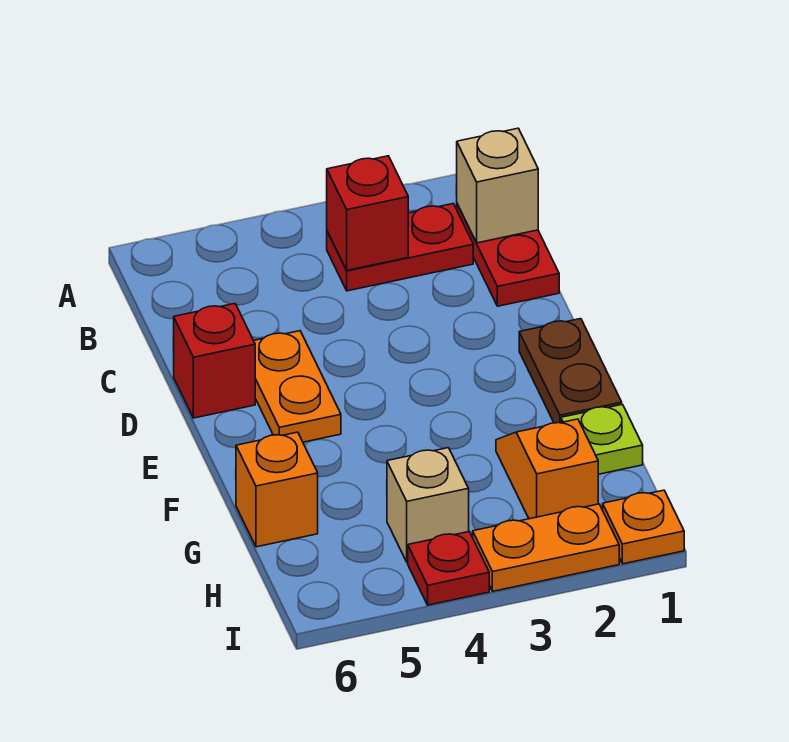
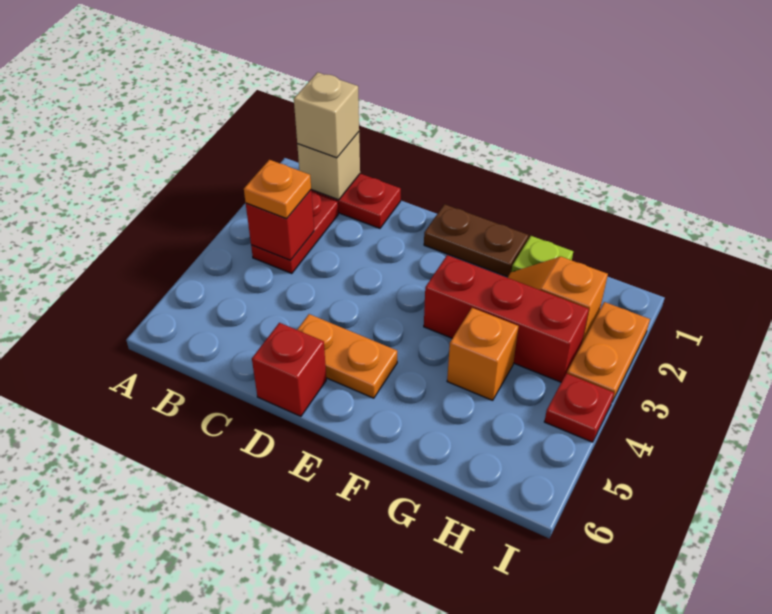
none -> red 1x3 brick [424,255,589,382]
orange 1x1 brick [236,432,318,547] -> orange 1x1 brick moved to [447,308,518,400]
tan 1x1 brick [387,448,469,562] -> tan 1x1 brick moved to [294,72,359,158]
orange 1x1 plate [603,490,684,564] -> orange 1x1 plate moved to [244,160,311,219]

